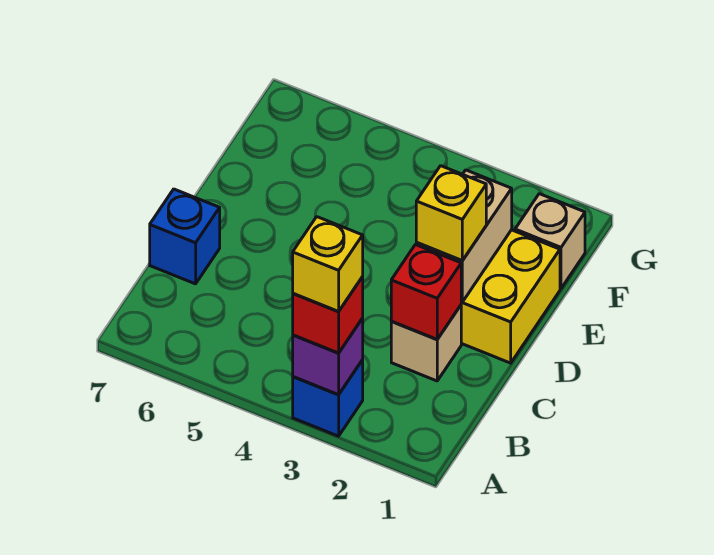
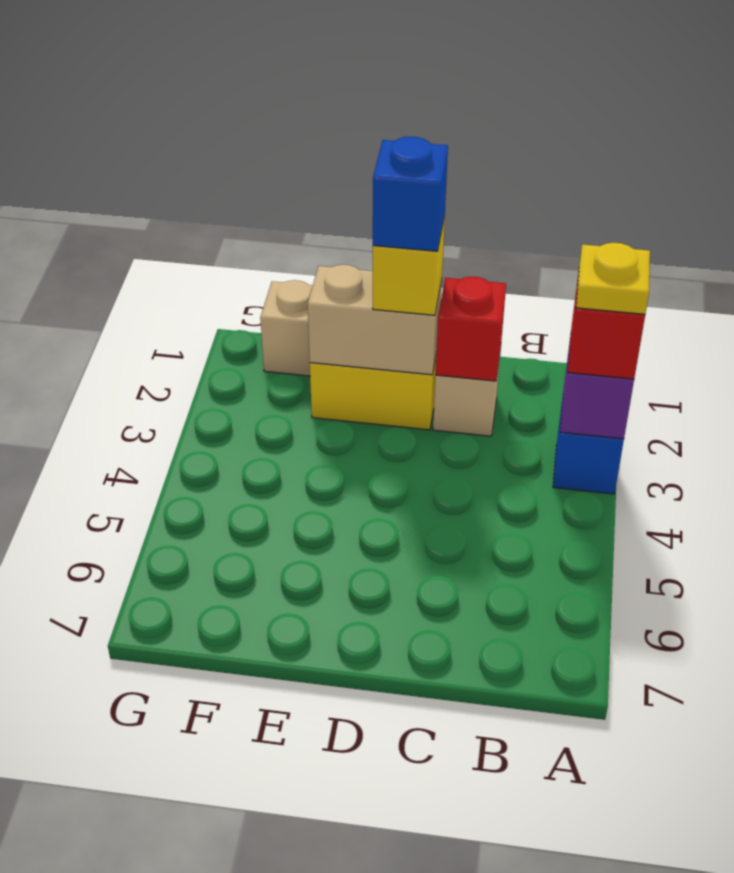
yellow 1x1 brick [293,217,363,311] -> yellow 1x1 plate [576,243,650,314]
blue 1x1 brick [150,189,220,284] -> blue 1x1 brick moved to [373,136,448,251]

